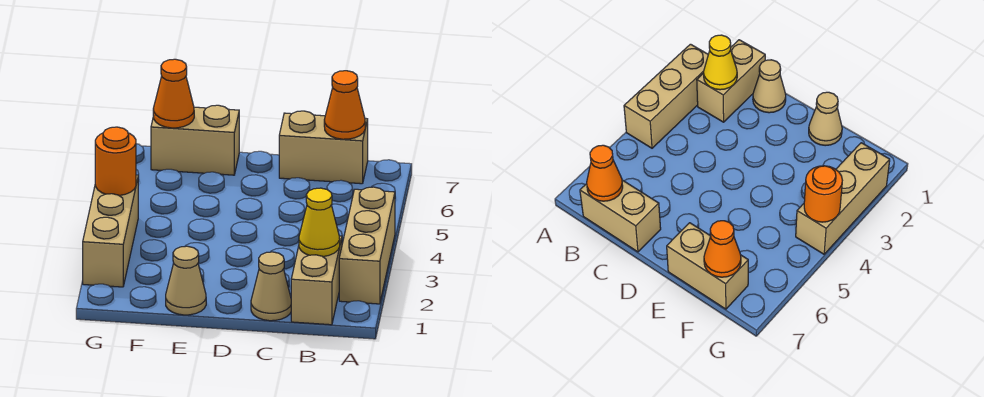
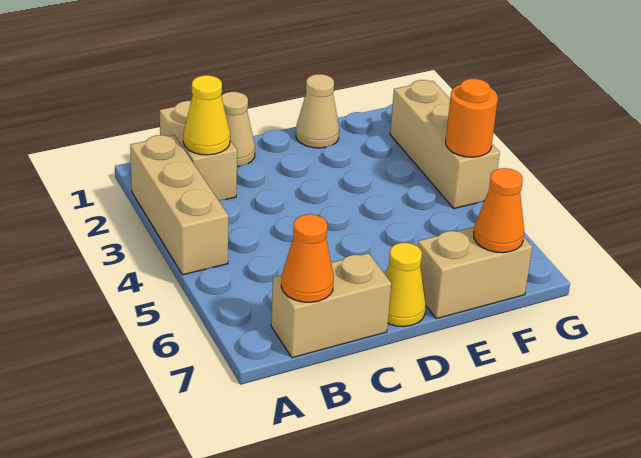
none -> yellow 1x1 cone [385,243,426,327]

